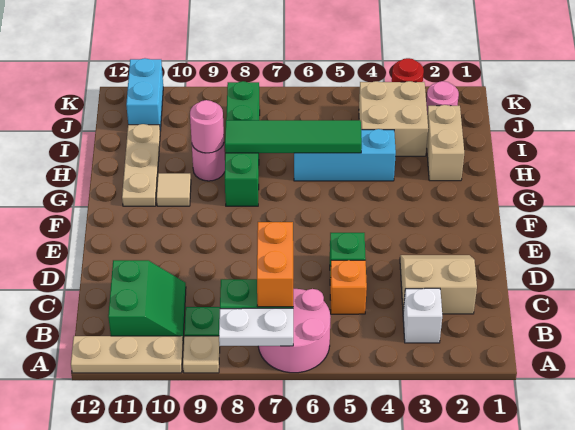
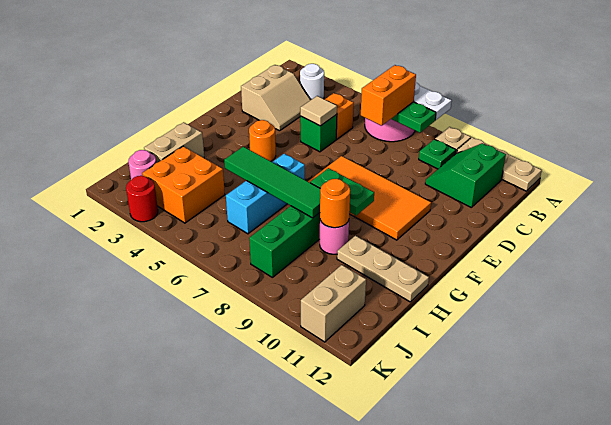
white 1x1 brick [403,288,442,343] -> white 1x1 round brick [300,64,324,100]
tan 2x2 slope [400,255,477,314] -> tan 2x2 slope turned to [241,65,310,131]
none -> orange 2x4 tile [308,156,431,240]
none -> orange 1x1 round brick [249,120,276,161]
none -> green 1x2 plate [310,168,374,216]
tan 1x1 tile [156,173,191,206] -> tan 1x1 tile moved to [300,96,337,126]
tan 1x3 plate [122,124,160,206] -> tan 1x3 plate turned to [337,236,429,302]
cyan 1x3 brick [294,129,396,181] -> cyan 1x3 brick turned to [226,154,305,234]
pink 1x1 round brick [190,100,224,153] -> orange 1x1 round brick [320,179,350,228]
tan 2x2 brick [359,81,428,156] -> orange 2x2 brick [142,146,225,223]
cyan 1x2 brick [126,58,163,131] -> tan 1x2 brick [301,265,366,342]

